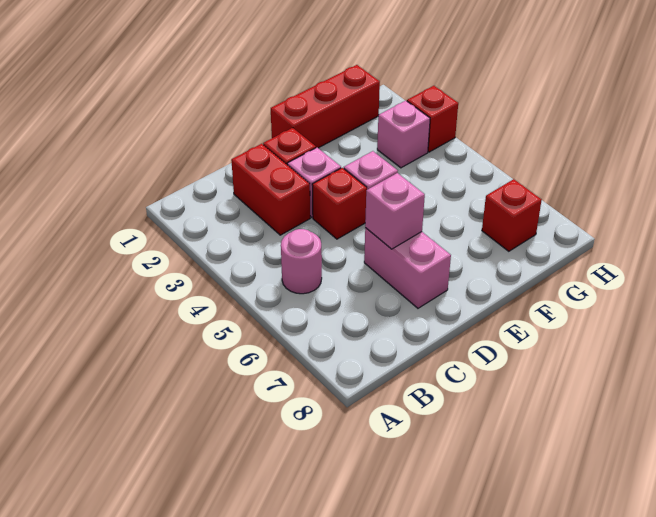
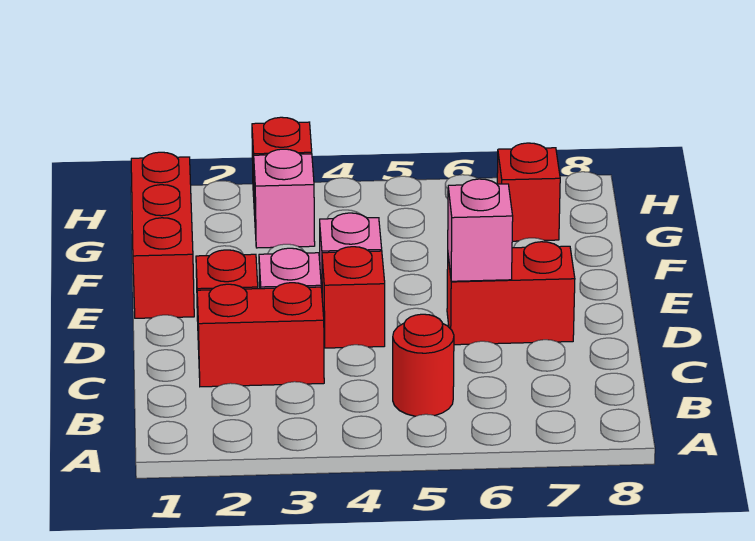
pink 1x1 round brick [281,229,322,294] -> red 1x1 round brick [393,314,454,416]
pink 1x2 brick [364,228,451,308] -> red 1x2 brick [447,242,575,345]

